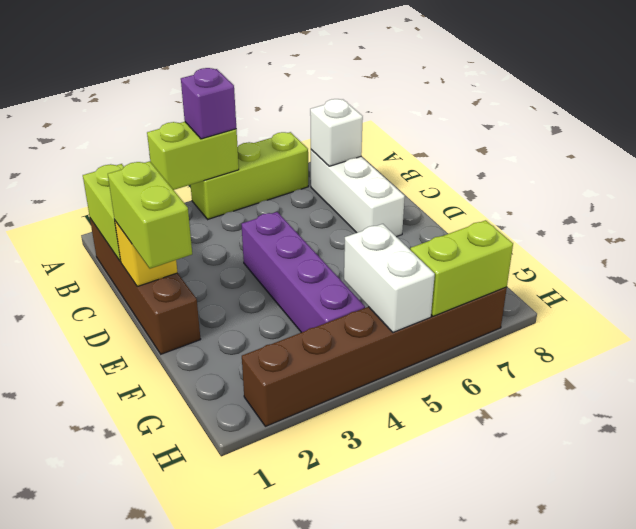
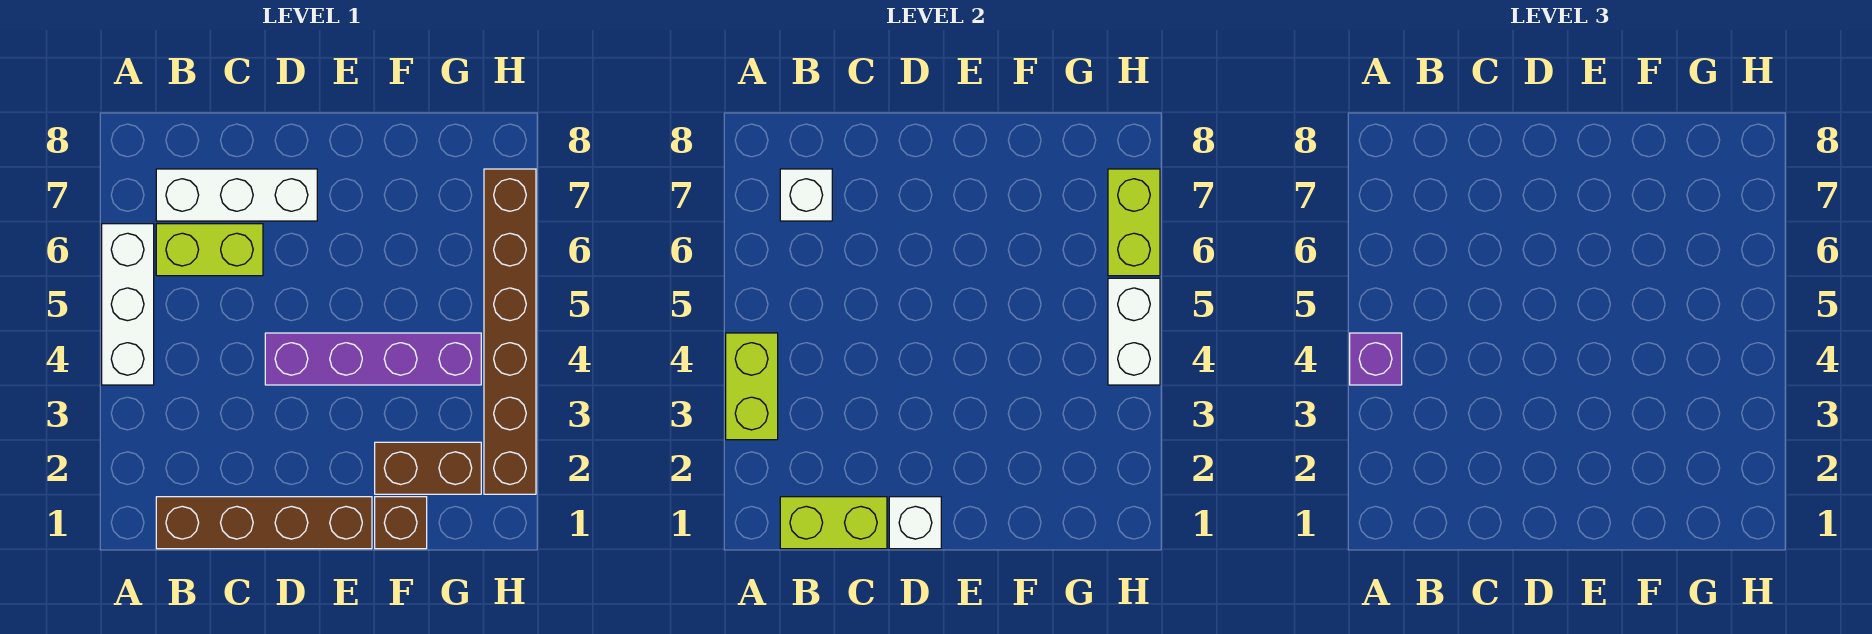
lime 1x3 brick [191,132,308,219] -> white 1x3 brick [102,224,154,385]
yellow 1x1 brick [115,221,178,287] -> white 1x1 brick [889,497,941,549]
lime 1x2 brick [108,161,192,269] -> lime 1x2 brick moved to [156,224,263,276]
none -> brown 1x1 brick [375,497,427,549]
none -> brown 1x2 brick [375,442,481,494]
white 1x2 brick [344,224,435,333] -> white 1x2 brick turned to [1108,278,1160,385]

